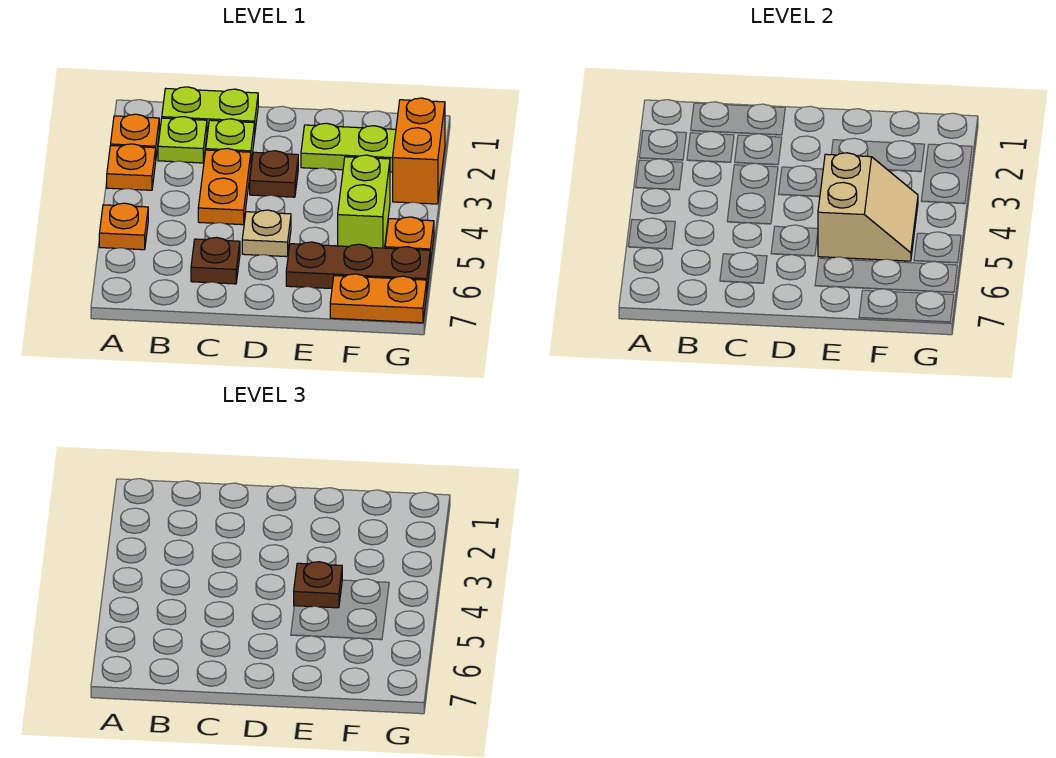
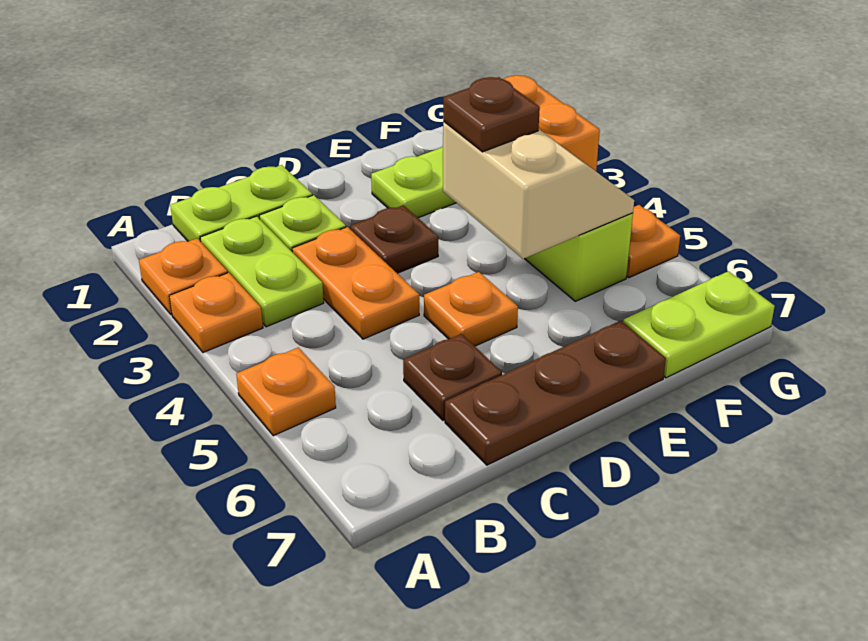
lime 1x1 plate [158,117,207,163] -> lime 1x2 plate [200,216,324,327]
tan 1x1 plate [242,210,291,257] -> orange 1x1 plate [424,272,518,346]
brown 1x3 plate [286,242,430,289] -> brown 1x3 plate moved to [445,321,666,465]
orange 1x2 plate [330,274,427,323] -> lime 1x2 plate [623,271,775,378]

